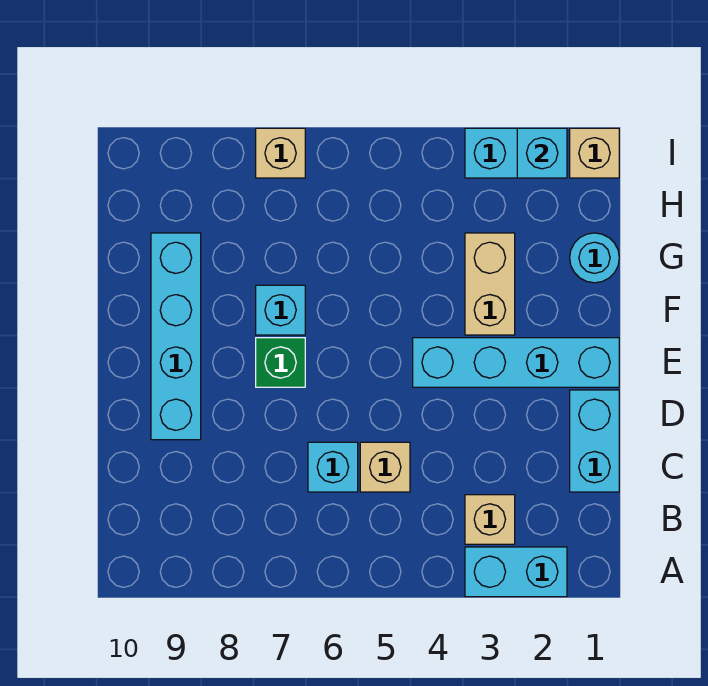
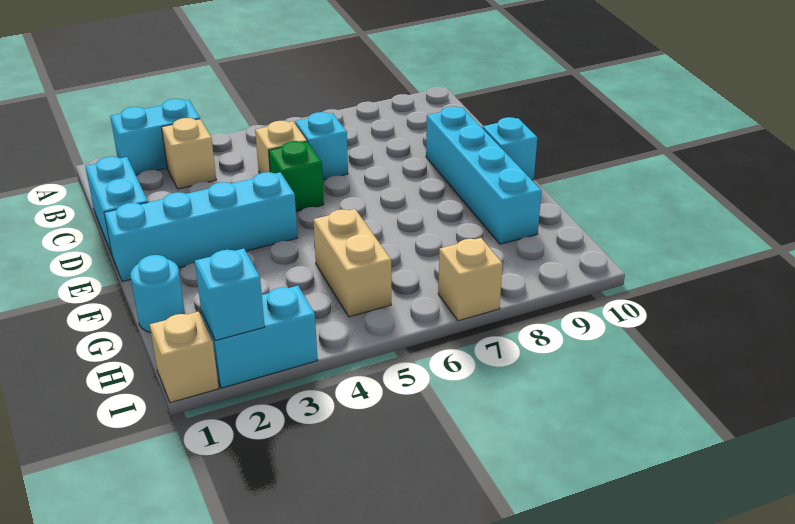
green 1x1 brick [256,338,305,387] -> green 1x1 brick moved to [269,141,324,212]
tan 1x2 brick [465,233,515,335] -> tan 1x2 brick moved to [313,209,391,317]
cyan 1x1 brick [256,285,305,335] -> cyan 1x1 brick moved to [483,117,537,180]

